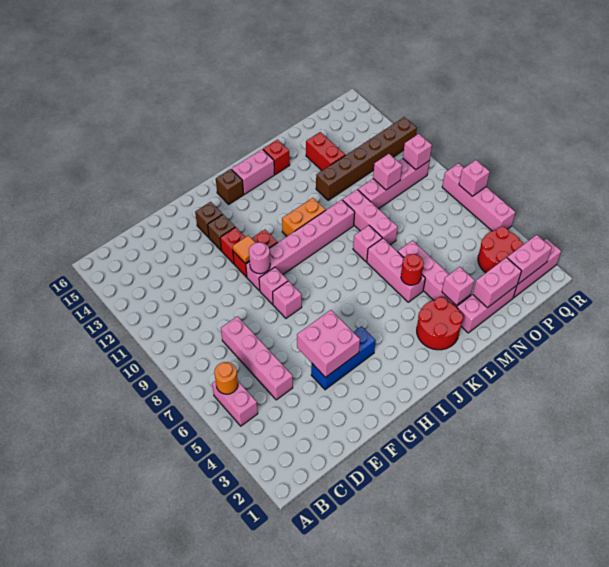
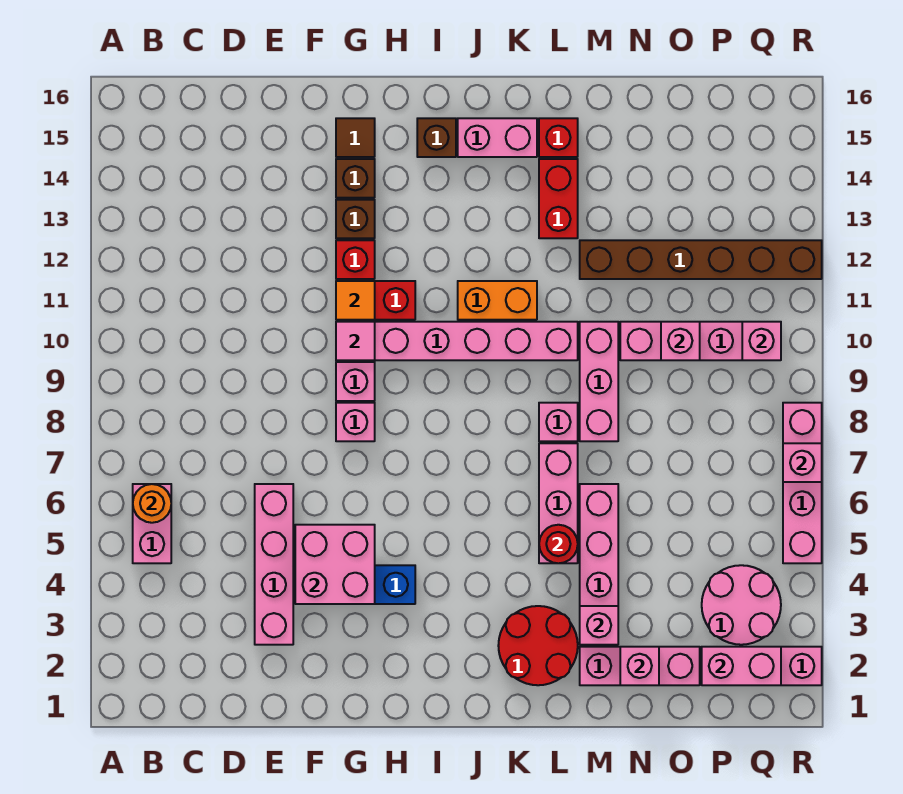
pink 1x4 brick [221,316,293,400] -> pink 1x4 brick moved to [255,484,293,645]
pink 1x1 round brick [249,242,270,274] -> pink 1x1 tile [336,322,375,360]
none -> brown 1x1 tile [336,118,375,157]
pink 1x2 brick [473,258,521,308] -> pink 1x1 brick [620,647,659,685]
red 1x2 brick [306,132,345,171] -> red 1x2 brick moved to [539,159,578,238]
red 2x2 round brick [478,227,524,273] -> pink 2x2 round brick [702,565,781,645]

